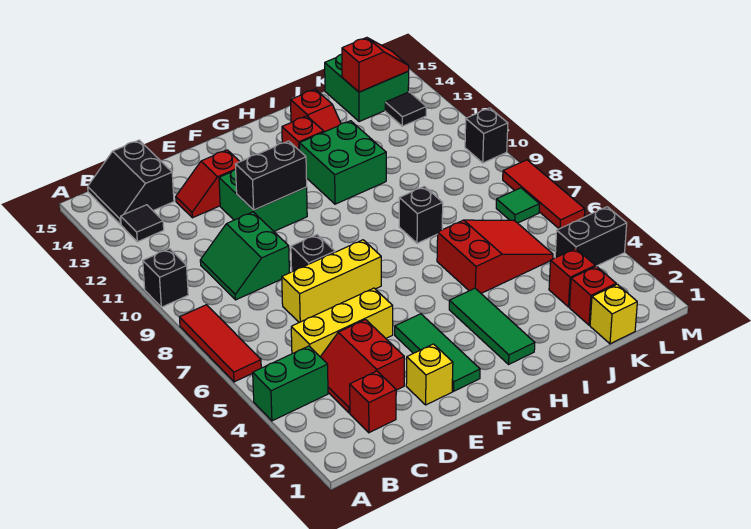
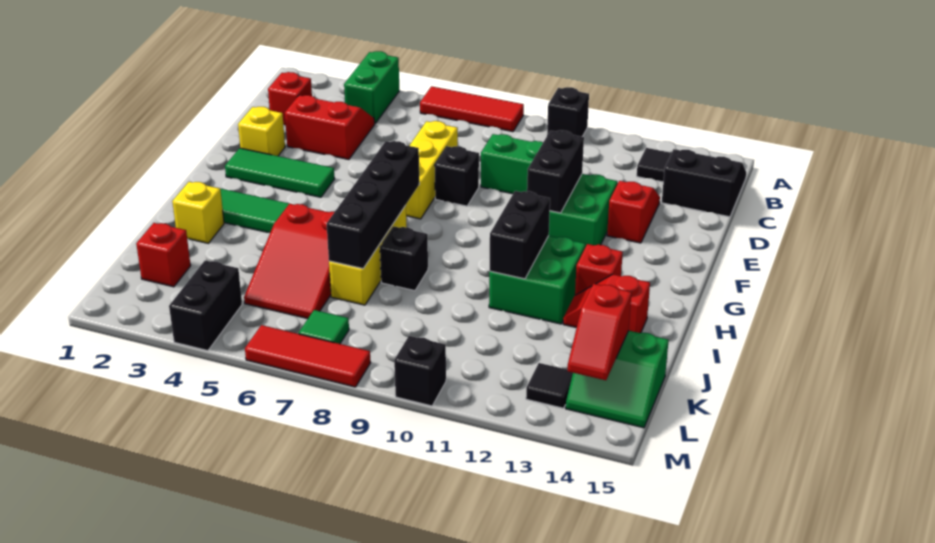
yellow 1x3 brick [291,288,393,357] -> yellow 1x3 brick moved to [329,205,407,305]
none -> black 1x4 brick [327,141,419,268]
none -> black 1x2 brick [489,191,550,279]
yellow 1x1 brick [590,284,637,344] -> yellow 1x1 brick moved to [172,182,224,243]
red 1x1 brick [549,248,595,307] -> none
green 2x2 brick [325,54,409,122] -> green 2x2 slope [566,331,669,428]

